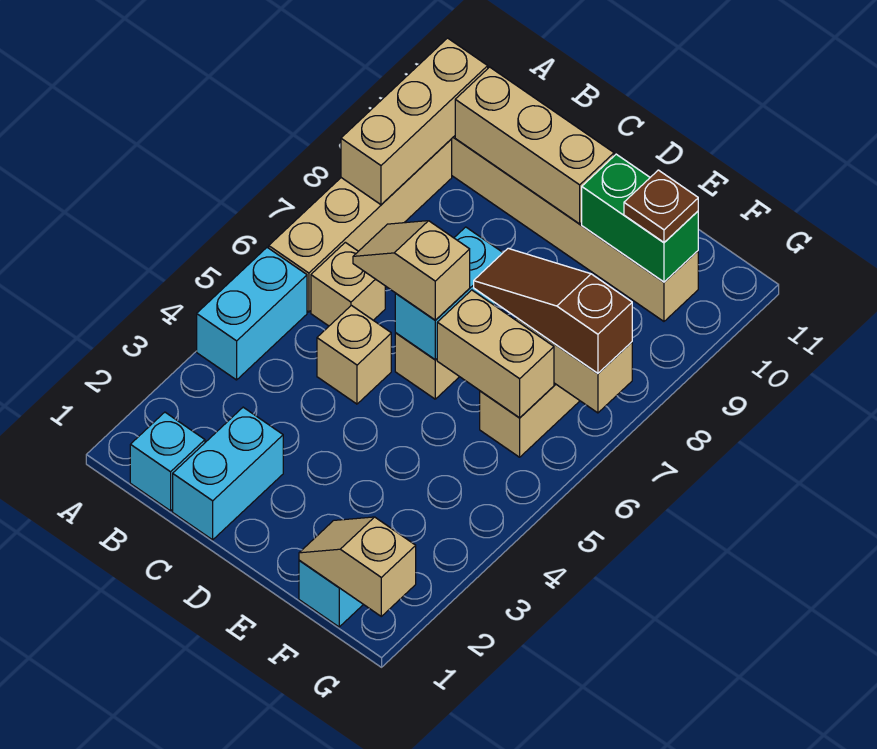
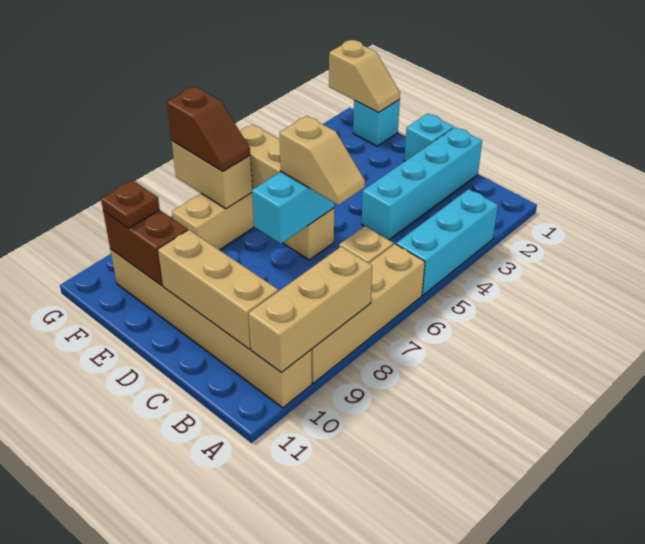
cyan 1x2 brick [197,248,307,380] -> cyan 1x3 brick [396,189,498,295]
cyan 1x1 brick [130,412,205,511] -> cyan 1x1 brick moved to [404,113,454,161]
cyan 1x2 brick [173,407,283,540] -> cyan 1x4 brick [362,127,482,240]
tan 1x1 brick [317,305,391,404] -> none
brown 1x3 slope [474,248,632,373] -> brown 1x2 slope [167,87,250,171]
green 1x2 brick [582,154,698,282] -> brown 1x2 brick [103,210,188,286]

